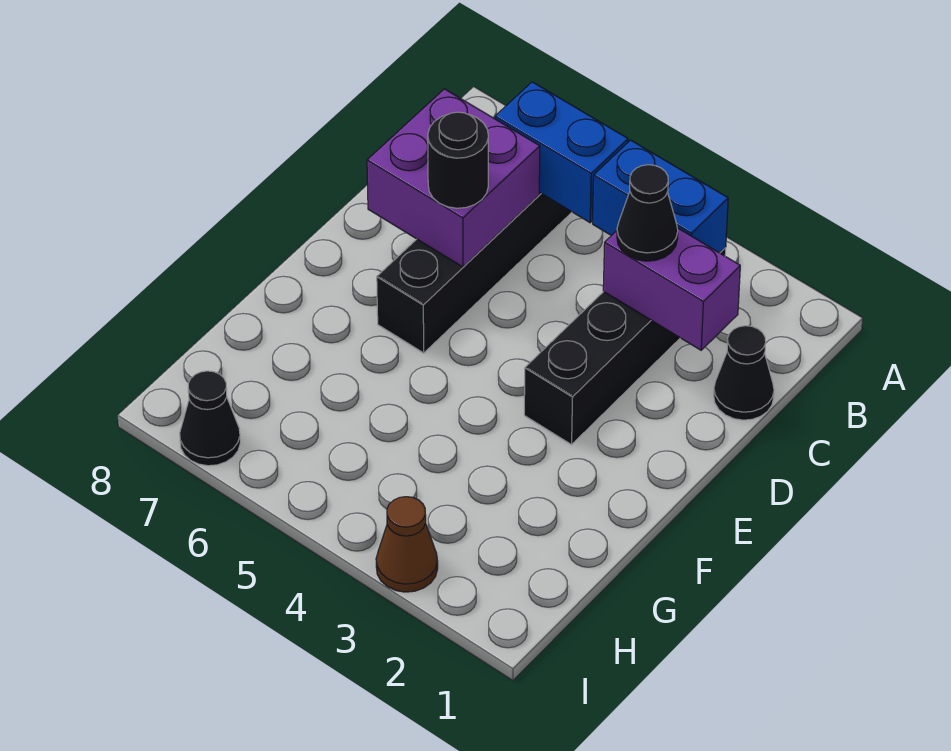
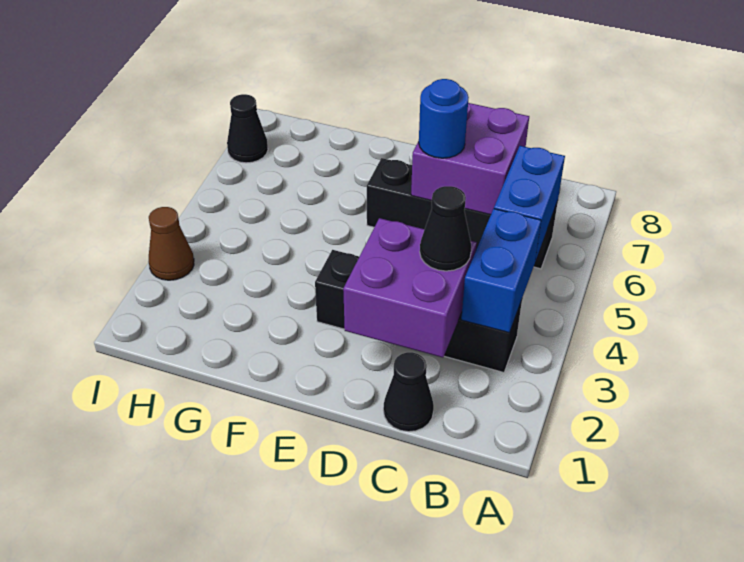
purple 1x2 brick [603,228,740,350] -> purple 2x2 brick [343,218,477,358]
black 1x1 round brick [428,112,488,208] -> blue 1x1 round brick [419,79,469,158]

